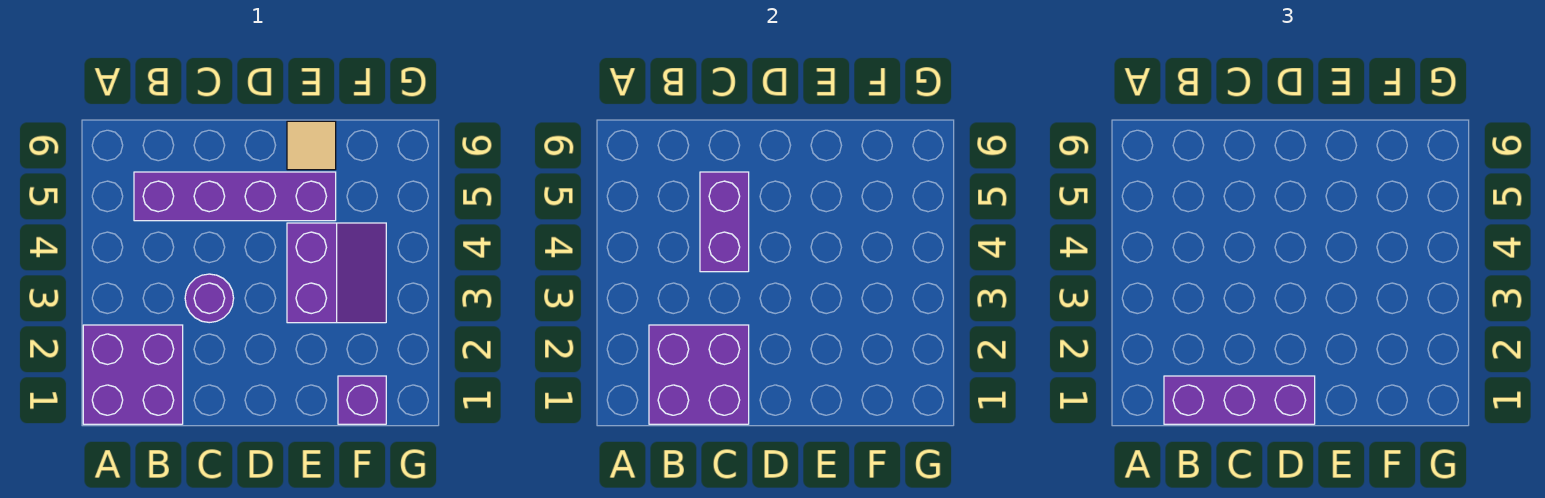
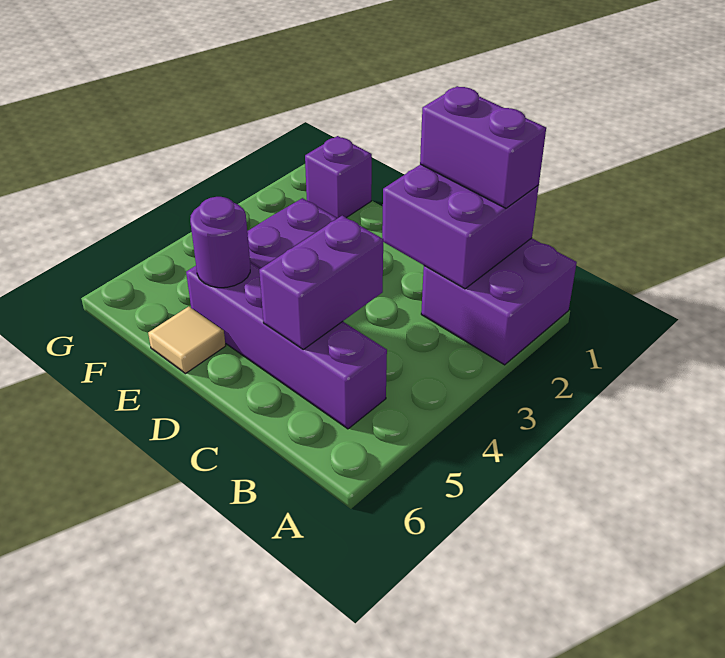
purple 1x3 brick [1164,376,1315,424] -> purple 1x2 brick [420,86,546,208]
purple 1x1 round brick [185,274,234,323] -> purple 1x1 round brick moved to [190,197,250,288]

